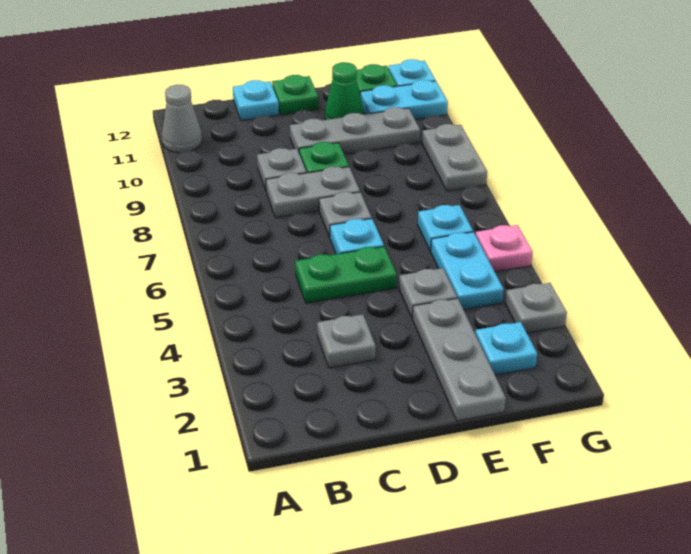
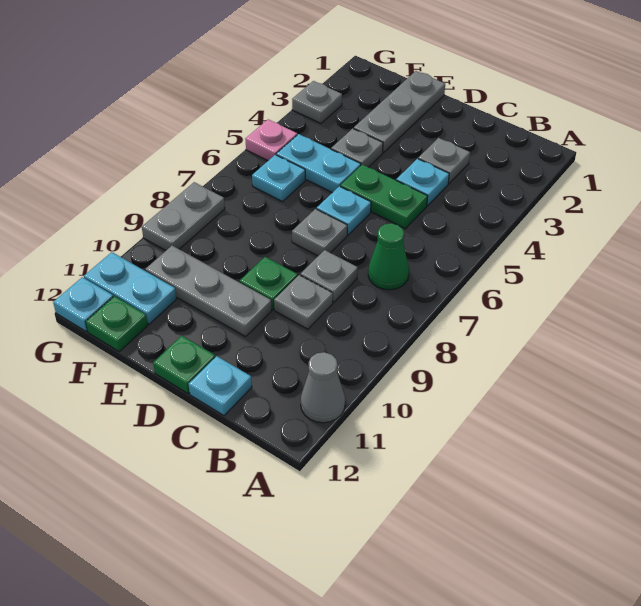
grey 1x2 plate [266,167,360,218] -> grey 1x1 plate [300,250,358,303]
green 1x1 cone [325,62,364,120] -> green 1x1 cone moved to [368,223,409,290]
cyan 1x1 plate [475,322,537,375] -> cyan 1x1 plate moved to [396,159,449,206]
cyan 1x2 plate [431,232,504,310] -> cyan 1x2 plate turned to [276,134,361,193]

